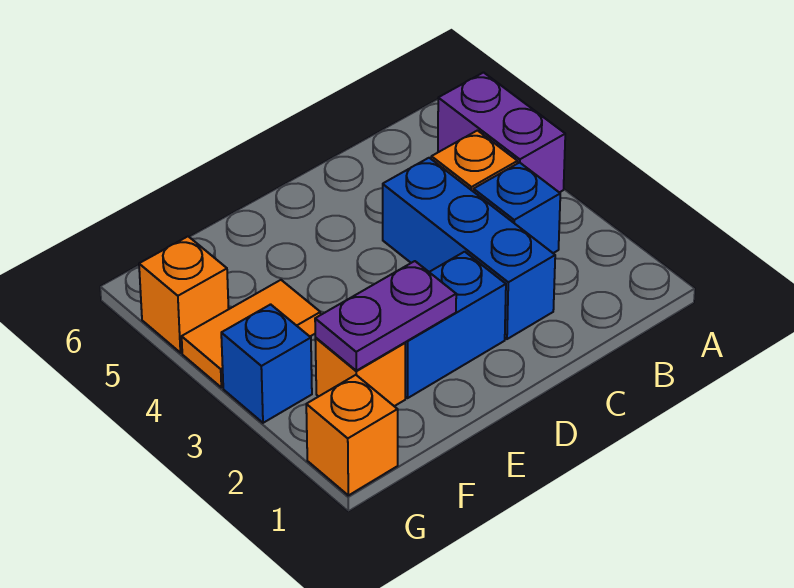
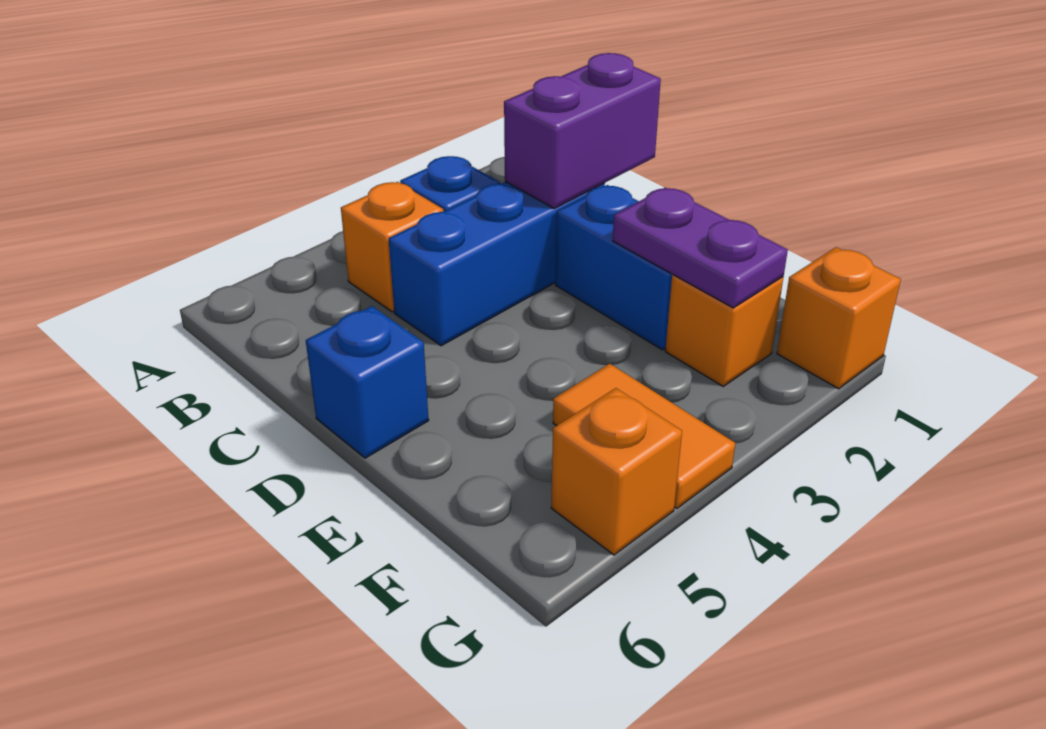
purple 1x2 brick [438,73,565,193] -> purple 1x2 brick moved to [504,53,661,208]
blue 1x1 brick [221,304,312,423] -> blue 1x1 brick moved to [306,306,429,458]

